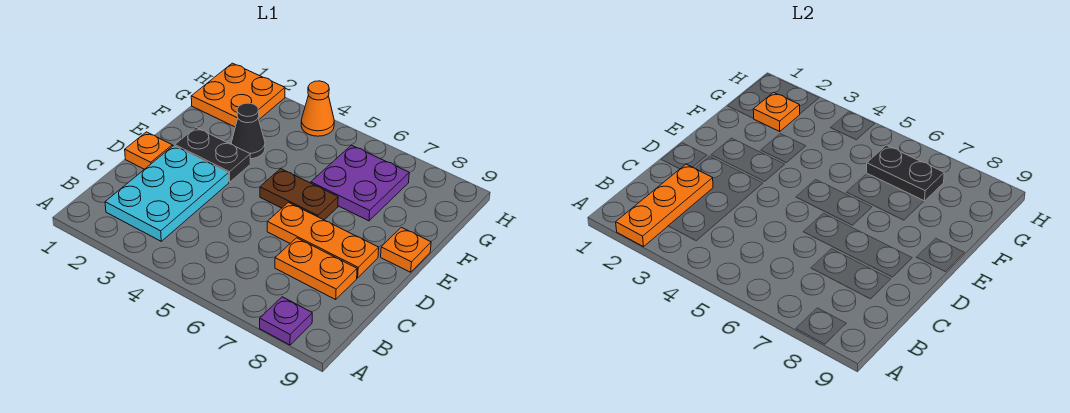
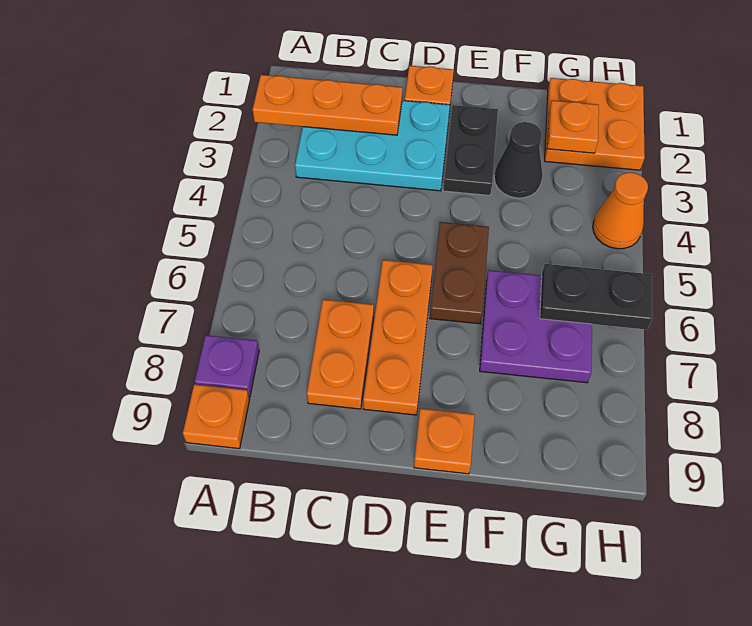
none -> orange 1x1 plate [183,384,250,449]
black 1x2 plate [866,145,944,201] -> black 1x2 plate turned to [540,264,652,330]

